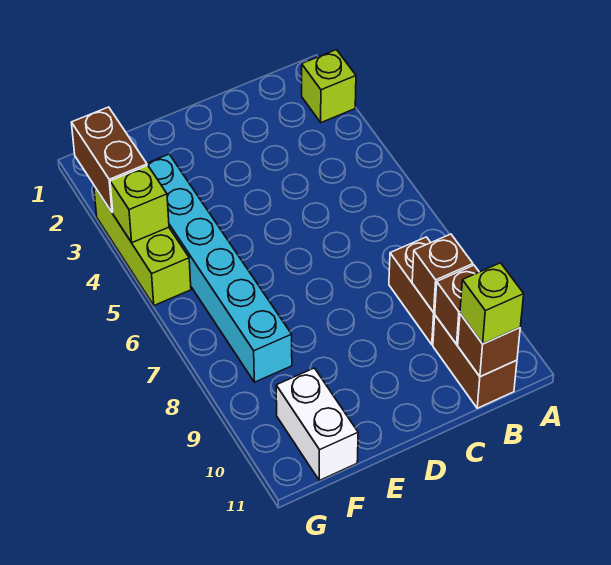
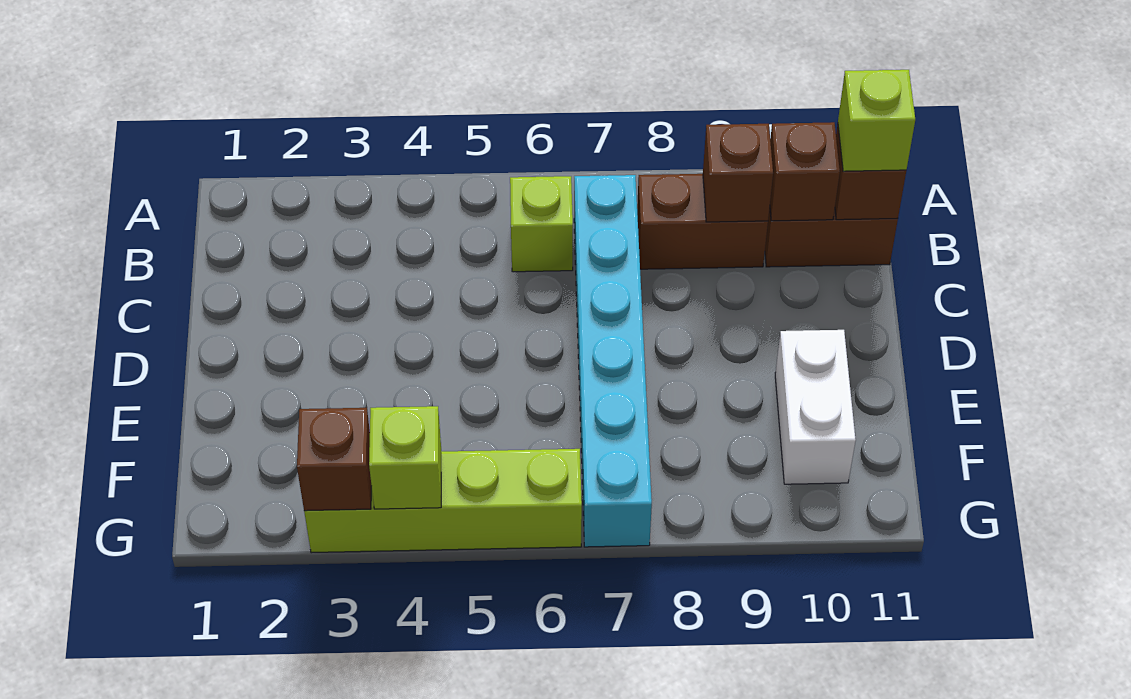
lime 1x1 brick [302,50,356,123] -> lime 1x1 brick moved to [510,176,573,272]
cyan 1x6 brick [147,154,292,382] -> cyan 1x6 brick turned to [574,175,652,547]
white 1x2 brick [276,368,358,480] -> white 1x2 brick turned to [775,330,856,484]
brown 1x2 brick [71,107,147,213] -> brown 1x1 brick [297,408,372,511]
lime 1x3 brick [94,186,191,305] -> lime 1x4 brick [304,449,582,553]

